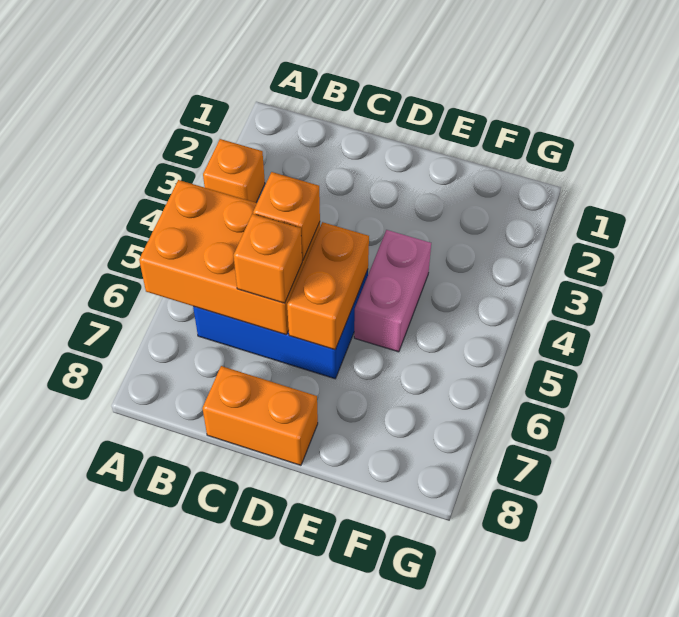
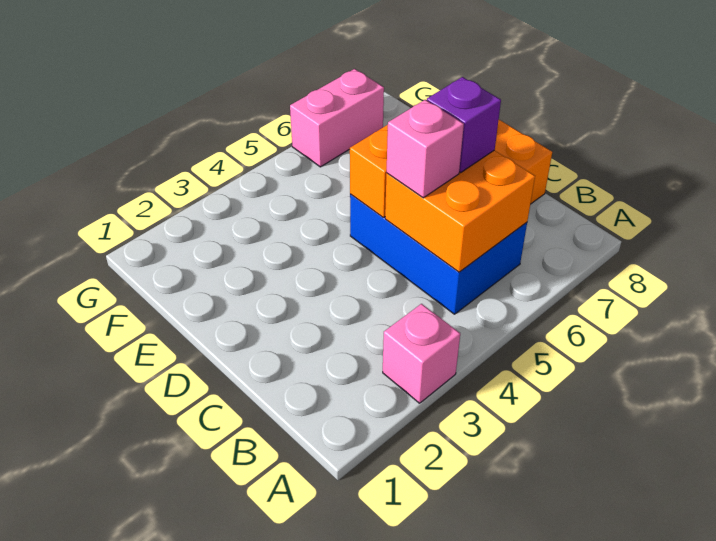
orange 1x1 brick [203,139,265,203] -> pink 1x1 brick [383,304,460,403]
orange 2x3 brick [139,180,320,335] -> orange 2x2 brick [385,150,535,272]
orange 1x1 brick [253,172,320,260] -> pink 1x1 brick [387,100,464,198]
orange 1x1 brick [234,214,302,303] -> purple 1x1 brick [427,77,501,172]
pink 1x2 brick [354,230,431,352] -> pink 1x2 brick moved to [290,69,384,167]

